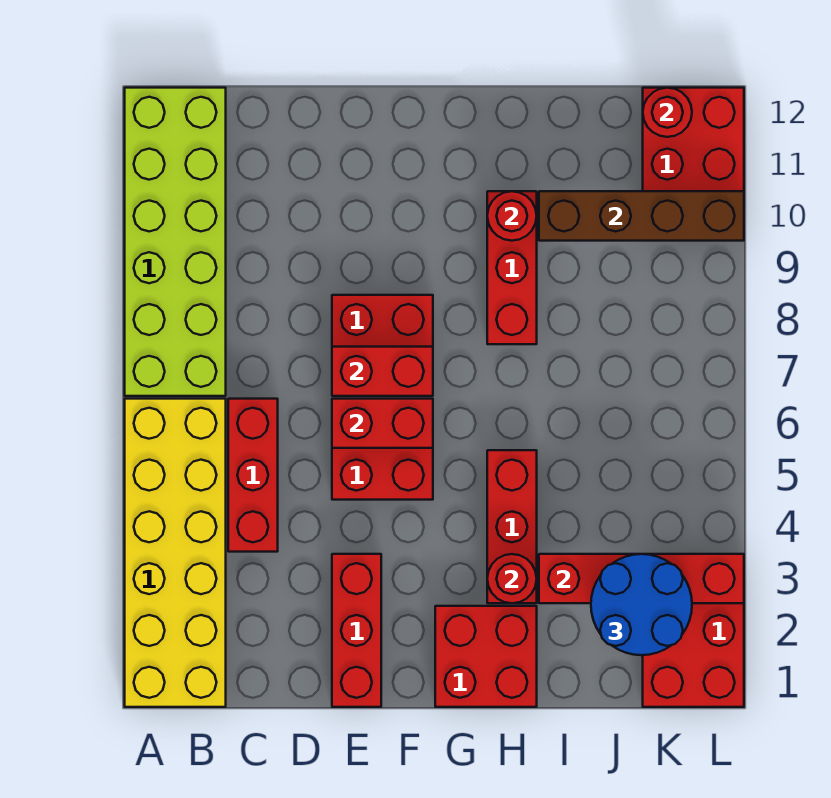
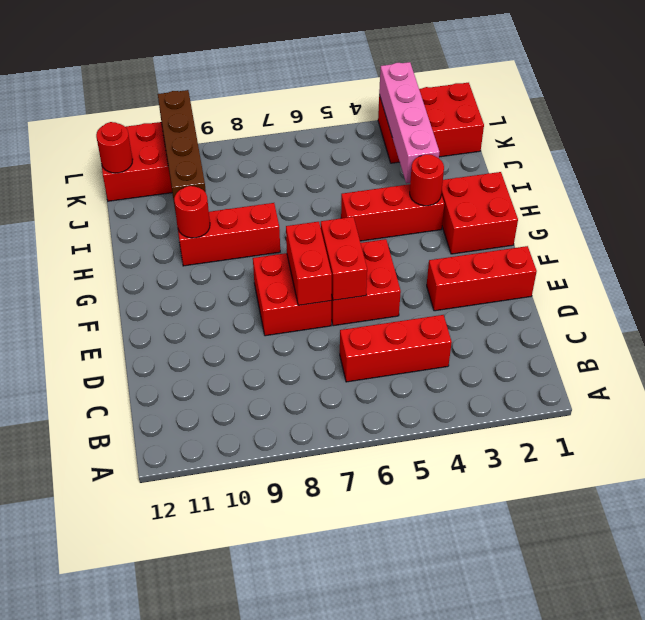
yellow 2x6 brick [125,399,226,707] -> none
lime 2x6 brick [125,88,226,396] -> none
red 1x4 brick [539,554,744,603] -> pink 1x4 brick [379,62,439,183]
blue 2x2 round brick [591,554,692,655] -> none

